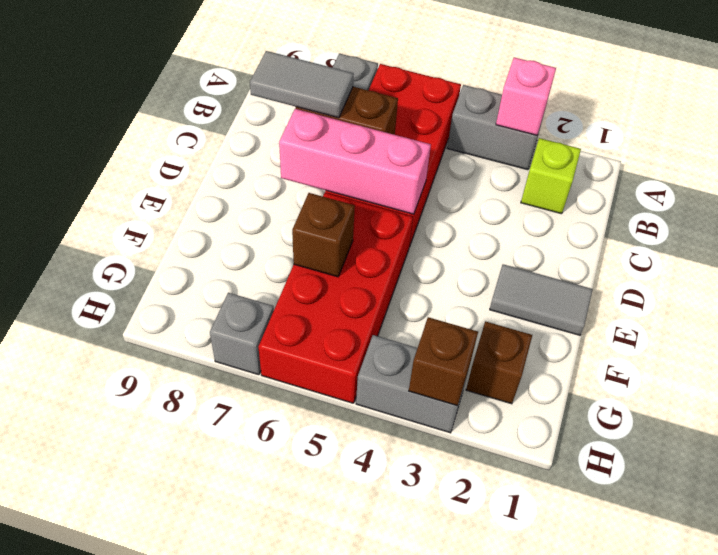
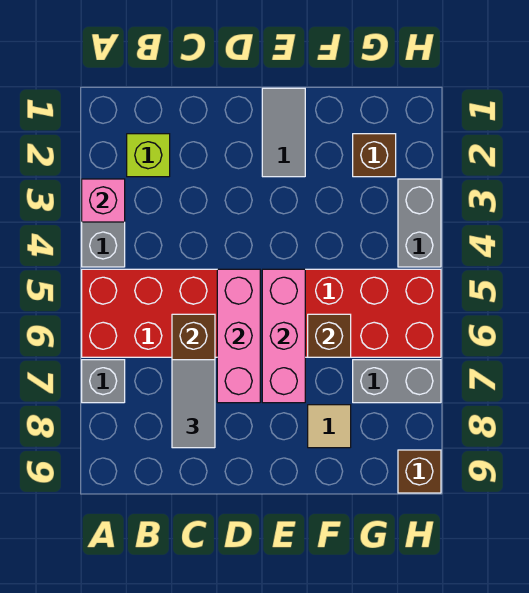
none -> pink 1x3 brick [262,269,305,403]
none -> tan 1x1 tile [308,405,351,448]
brown 1x1 brick [409,317,478,406] -> brown 1x1 brick moved to [398,450,441,493]
grey 1x1 brick [210,293,274,375] -> grey 1x2 brick [353,360,441,403]

